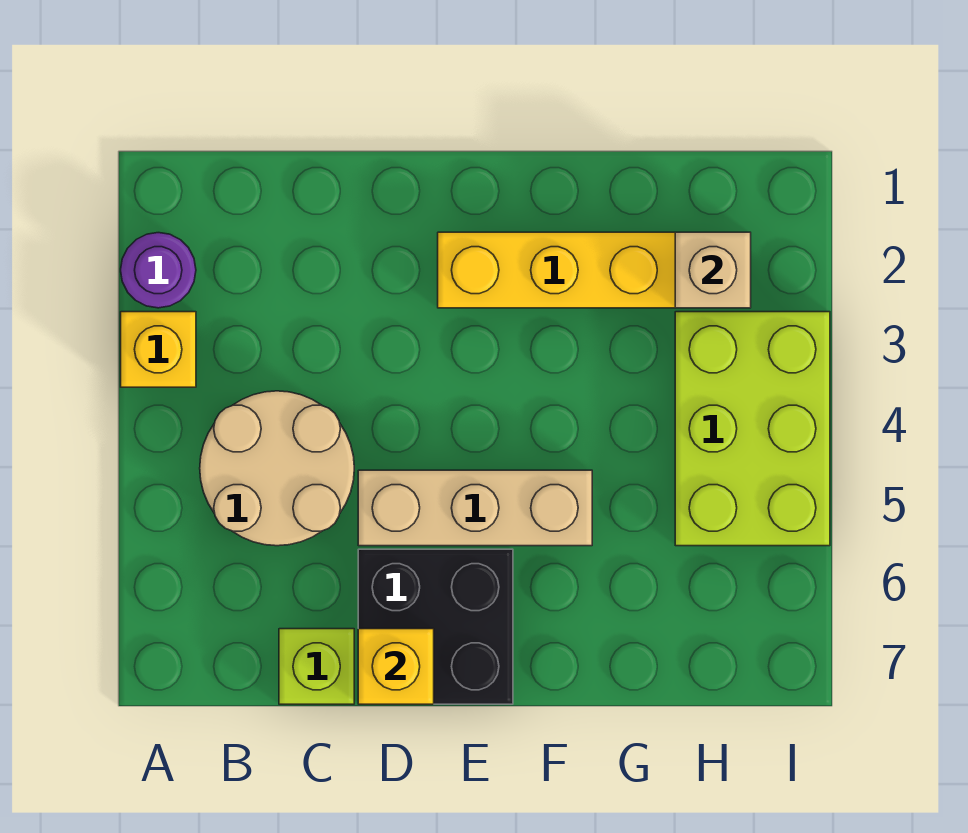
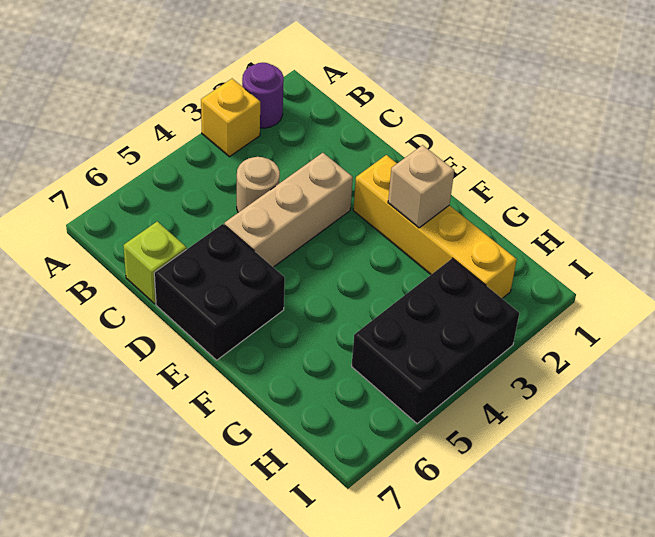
tan 2x2 round brick [200,391,354,546] -> tan 1x1 round brick [237,157,280,213]
tan 1x3 brick [358,470,592,546] -> tan 1x3 brick turned to [224,153,353,267]
yellow 1x1 brick [358,629,434,704] -> none
tan 1x1 brick [675,232,751,308] -> tan 1x1 brick moved to [388,145,454,228]
lime 2x3 brick [675,312,830,546] -> black 2x3 brick [352,258,519,424]

